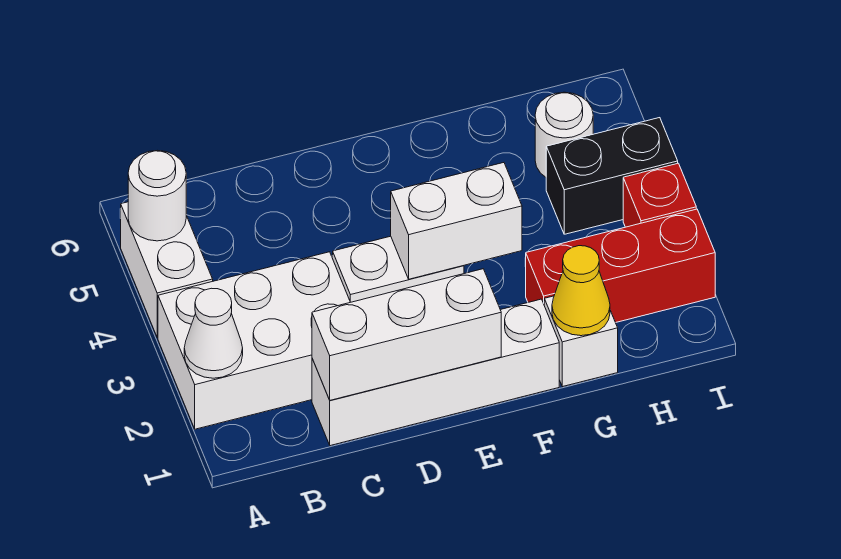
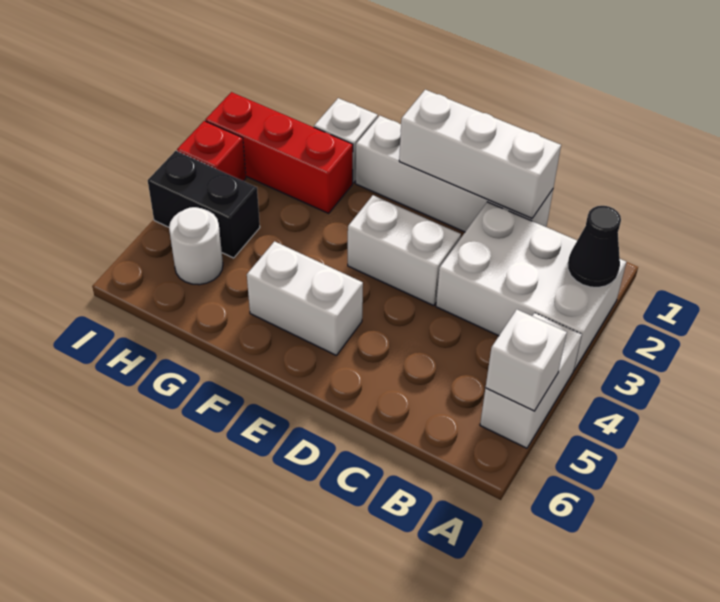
white 1x1 cone [184,288,243,378] -> black 1x1 cone [568,206,621,287]
white 1x1 round brick [128,150,186,241] -> white 1x1 brick [486,310,567,411]
white 1x2 brick [391,163,522,279] -> white 1x2 brick moved to [247,241,363,355]
yellow 1x1 cone [552,246,610,336] -> none

